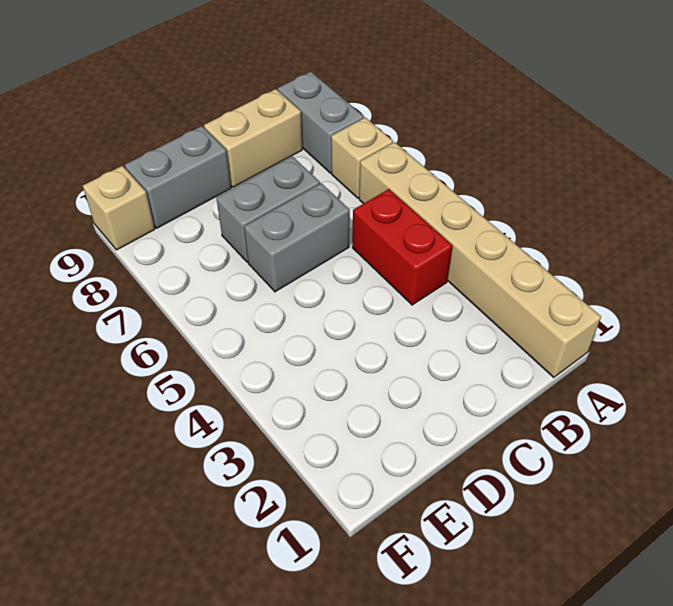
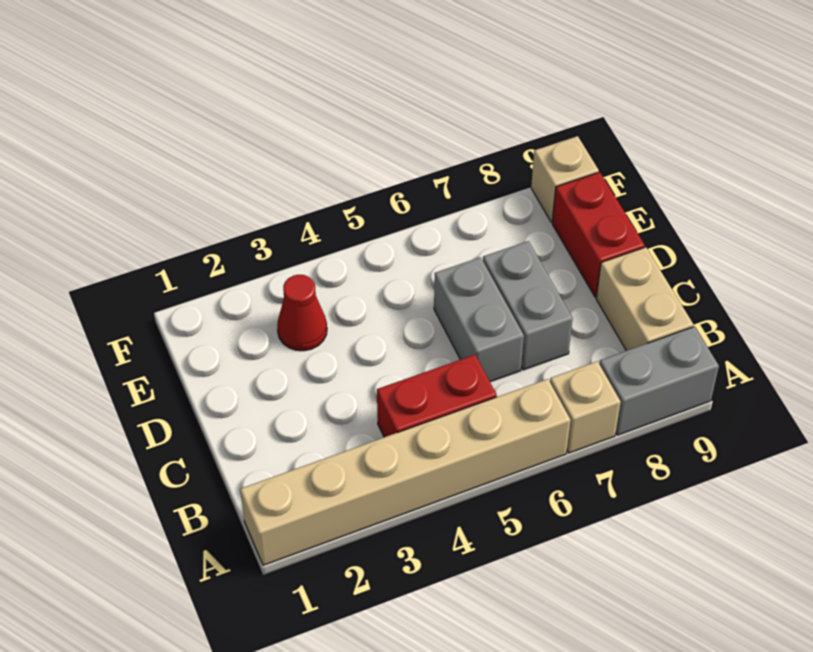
grey 1x2 brick [125,126,231,228] -> red 1x2 brick [552,172,645,297]
none -> red 1x1 cone [277,275,327,351]

